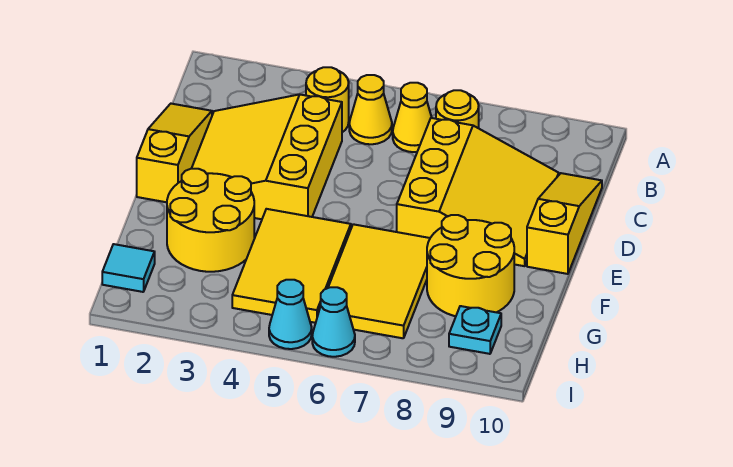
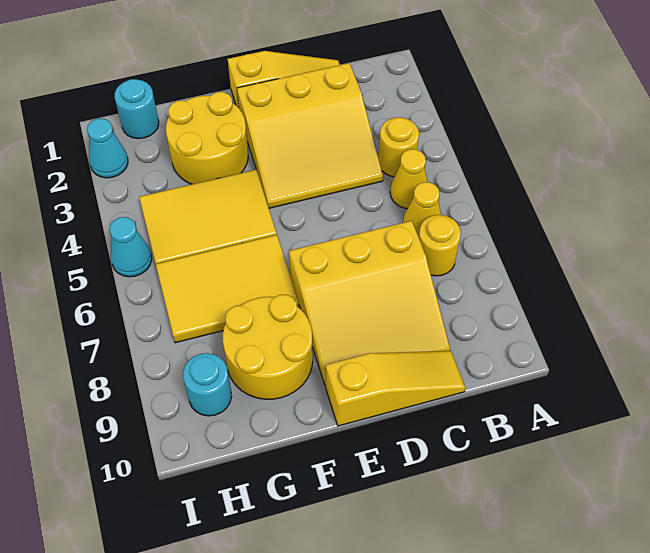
yellow 3x3 slope [191,95,342,219] -> yellow 3x3 slope turned to [237,63,383,208]
cyan 1x1 tile [102,244,155,292] -> cyan 1x1 round brick [114,79,159,139]
cyan 1x1 plate [449,306,501,354] -> cyan 1x1 round brick [183,353,232,416]
cyan 1x1 cone [312,287,355,357] -> cyan 1x1 cone moved to [87,118,128,178]

